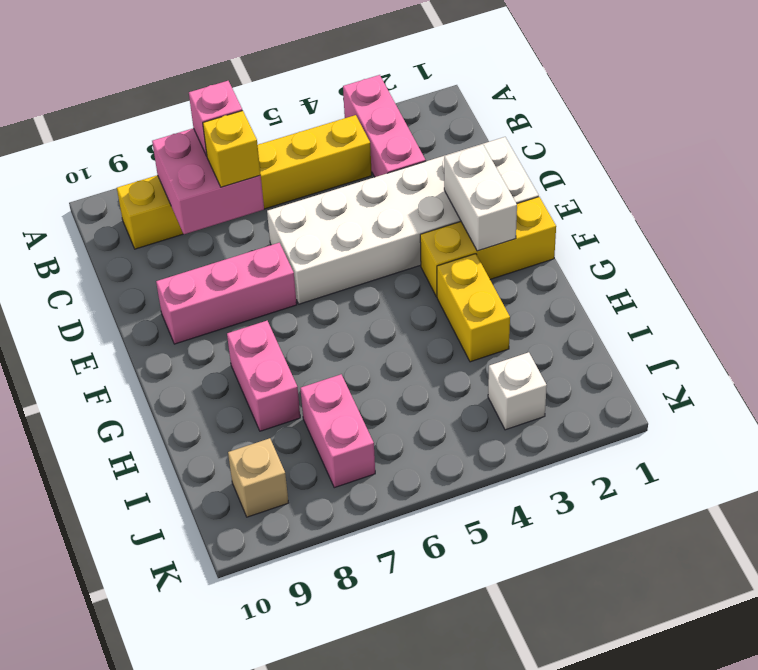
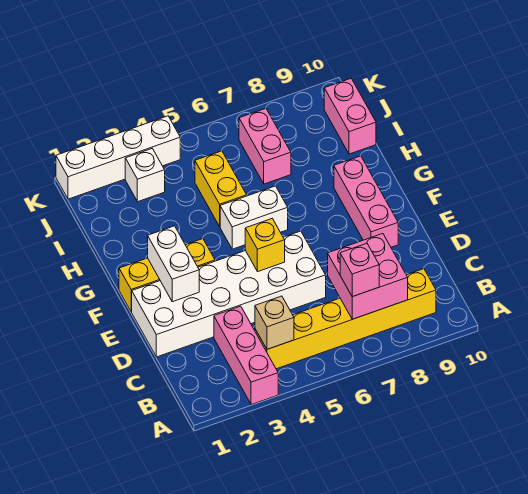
yellow 1x1 brick [203,111,261,187] -> yellow 1x1 brick moved to [245,219,285,272]
pink 1x3 brick [156,243,297,344] -> pink 1x3 brick turned to [334,156,398,247]
yellow 1x2 brick [437,254,510,362] -> yellow 1x2 brick moved to [195,151,247,226]
none -> white 1x2 brick [220,186,288,249]
pink 1x2 brick [227,321,300,431] -> pink 1x2 brick moved to [324,79,376,154]
tan 1x1 brick [228,438,288,517] -> tan 1x1 brick moved to [255,296,294,349]
none -> white 1x4 brick [56,116,180,199]

